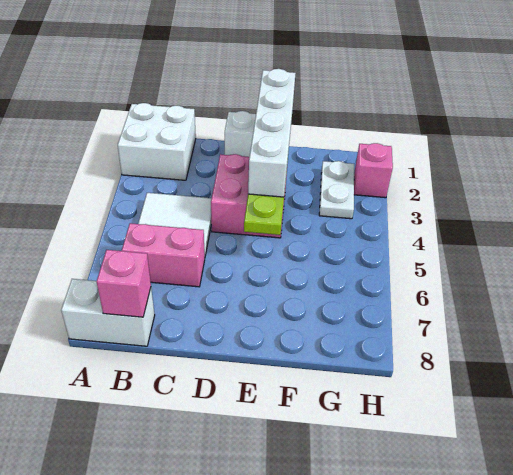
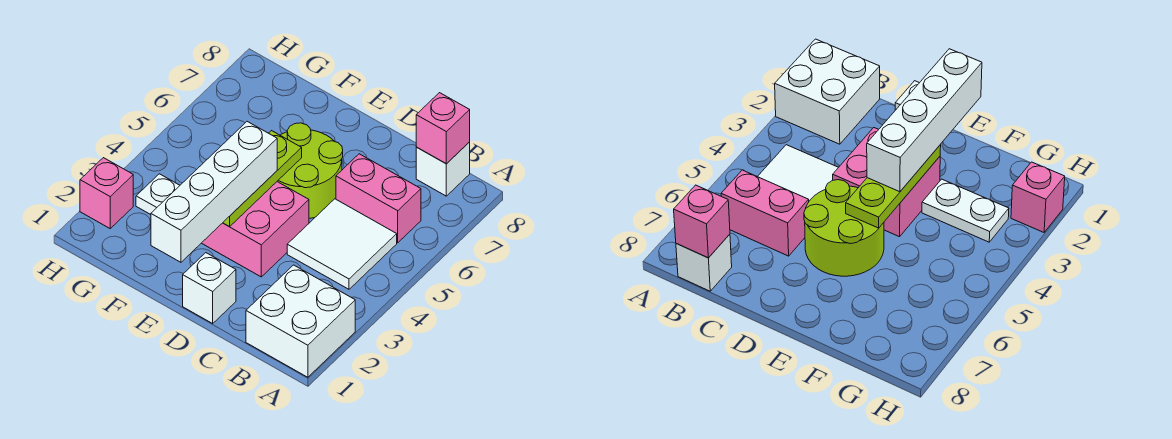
white 1x2 brick [61,279,155,346] -> white 1x1 brick [416,142,470,196]
none -> lime 2x2 round brick [277,123,343,218]
white 1x2 plate [319,161,354,219] -> white 1x2 plate turned to [136,174,180,215]

